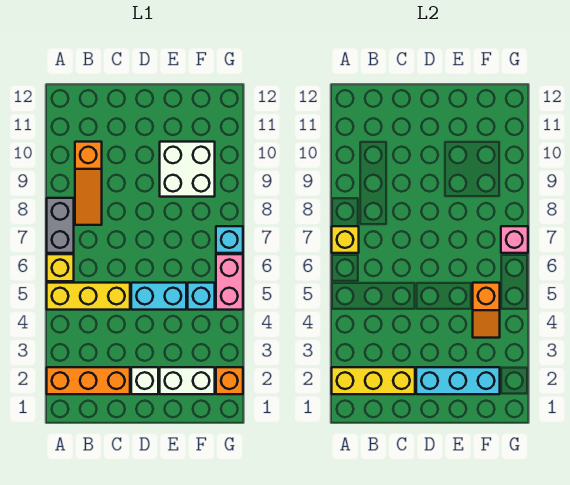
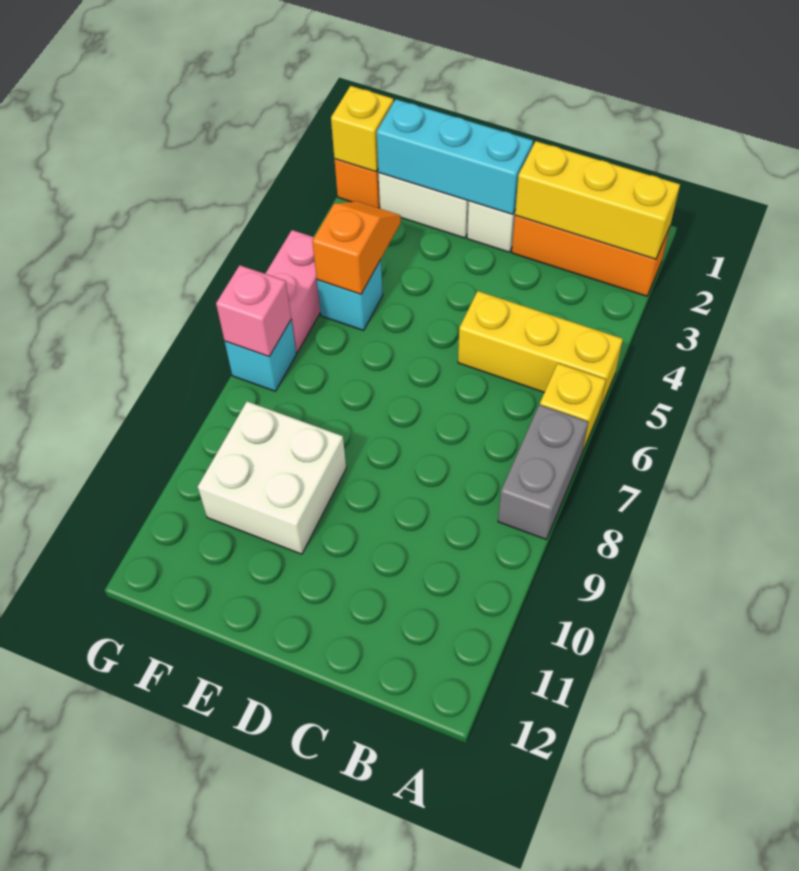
yellow 1x1 brick [332,226,359,253] -> yellow 1x1 brick moved to [331,86,394,172]
orange 1x3 slope [75,142,102,225] -> none
cyan 1x2 brick [131,283,186,310] -> none

